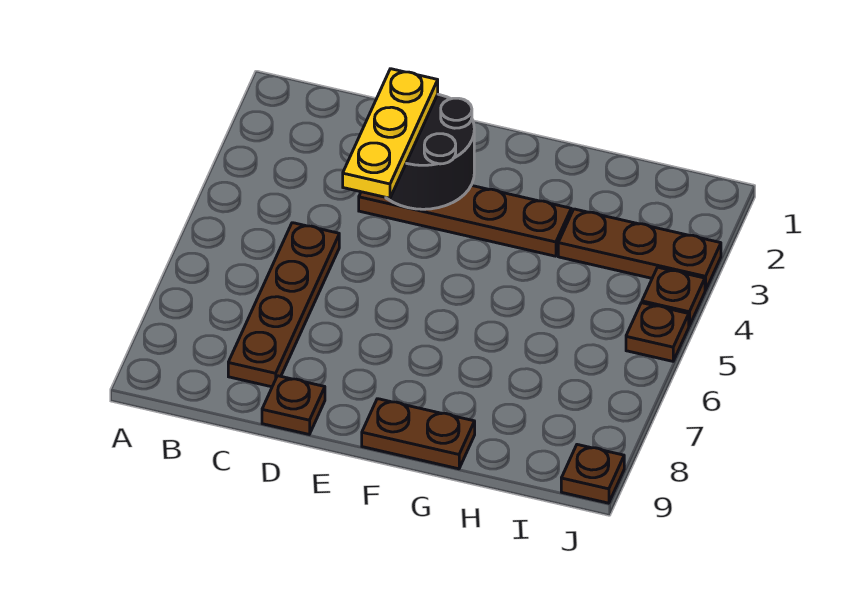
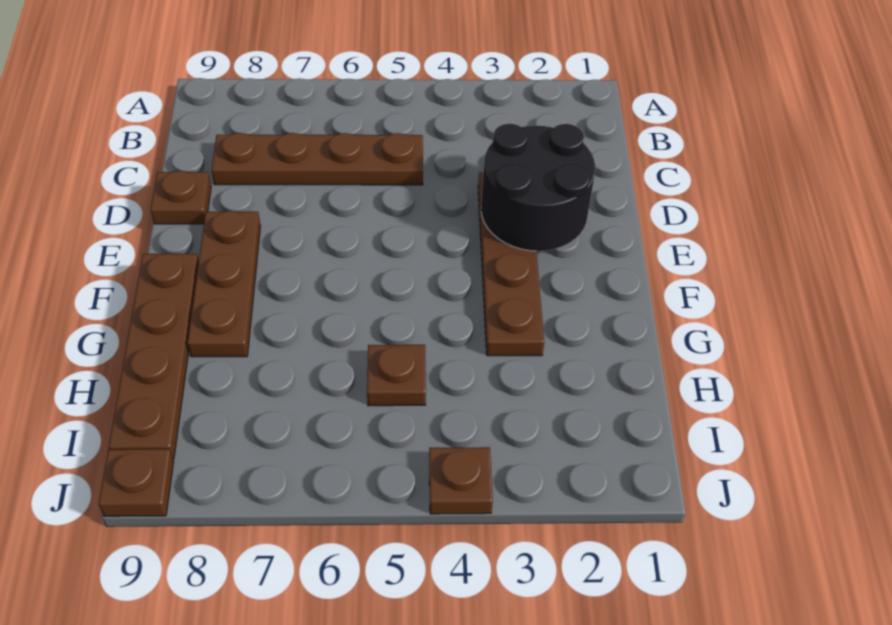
yellow 1x3 plate [343,69,438,198] -> none
brown 1x2 plate [362,399,475,469] -> brown 1x4 plate [109,254,199,459]
brown 1x3 plate [558,209,721,291] -> brown 1x3 plate moved to [188,211,260,357]
brown 1x1 plate [626,303,689,361] -> brown 1x1 plate moved to [367,345,426,406]

